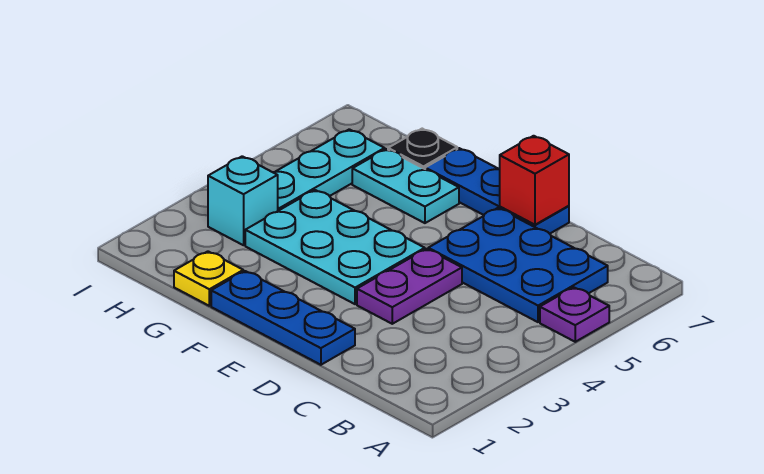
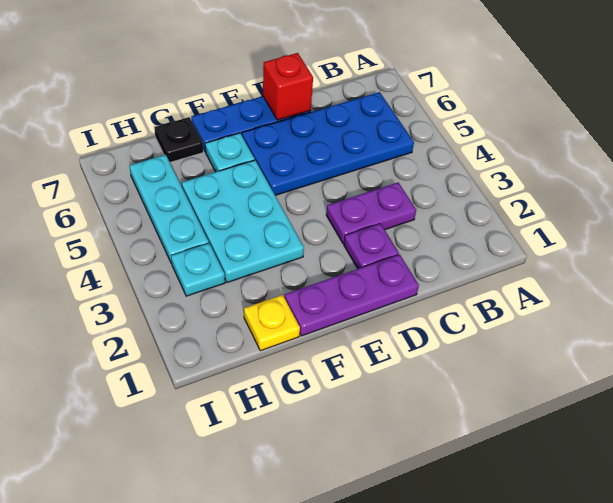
purple 1x1 plate [540,287,609,342] -> purple 1x1 plate moved to [344,224,399,269]
blue 2x3 plate [428,208,608,322] -> blue 2x4 plate [242,92,414,195]
blue 1x3 plate [211,271,355,365] -> purple 1x3 plate [285,255,419,336]
purple 1x2 plate [357,249,462,324] -> purple 1x2 plate turned to [326,183,416,244]
cyan 2x3 plate [245,190,425,304] -> cyan 2x3 plate turned to [182,160,304,283]
cyan 1x2 plate [352,149,459,223] -> cyan 1x1 plate [205,133,255,172]
cyan 1x1 brick [208,156,278,245] -> cyan 1x1 plate [171,243,225,296]

